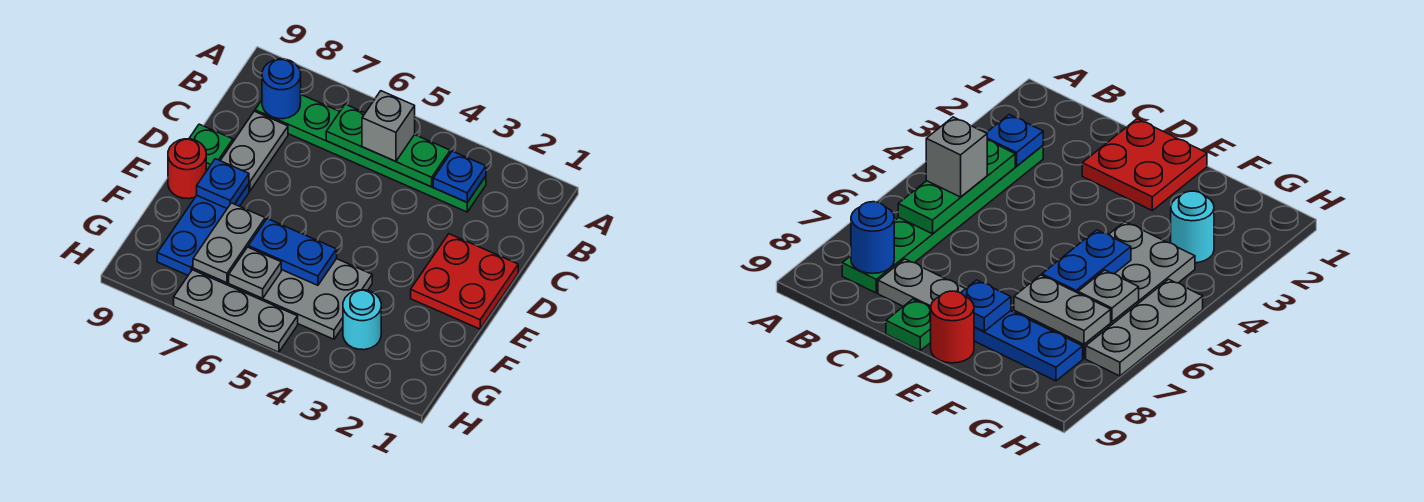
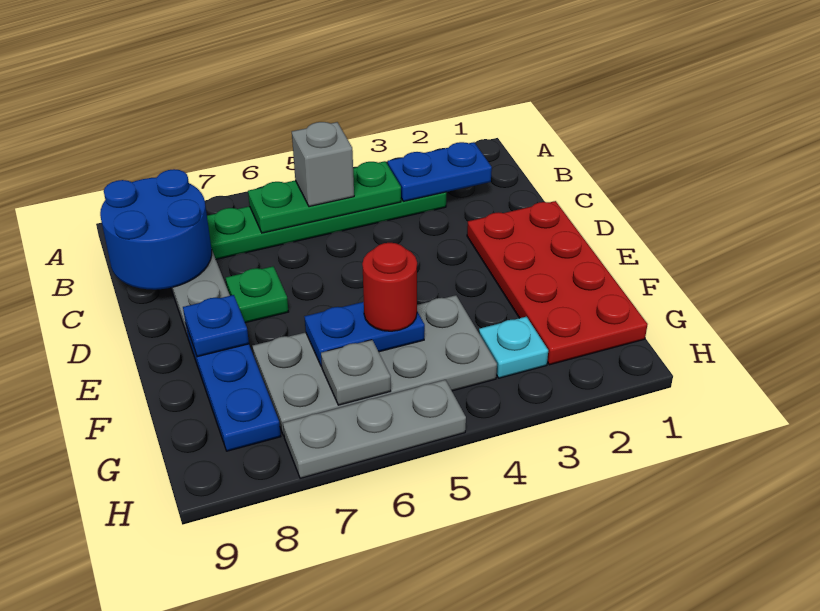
blue 1x1 plate [433,151,486,202] -> blue 1x2 plate [388,142,492,201]
blue 1x1 round brick [262,59,301,119] -> blue 2x2 round brick [100,169,212,290]
red 2x2 plate [411,234,518,329] -> red 2x4 plate [467,201,648,365]
green 1x1 plate [189,124,233,171] -> green 1x1 plate moved to [226,266,288,323]
red 1x1 round brick [168,139,206,199] -> red 1x1 round brick moved to [362,243,417,331]
grey 1x2 plate [193,203,265,283] -> none
cyan 1x1 round brick [343,290,381,350] -> cyan 1x1 plate [479,317,548,378]

